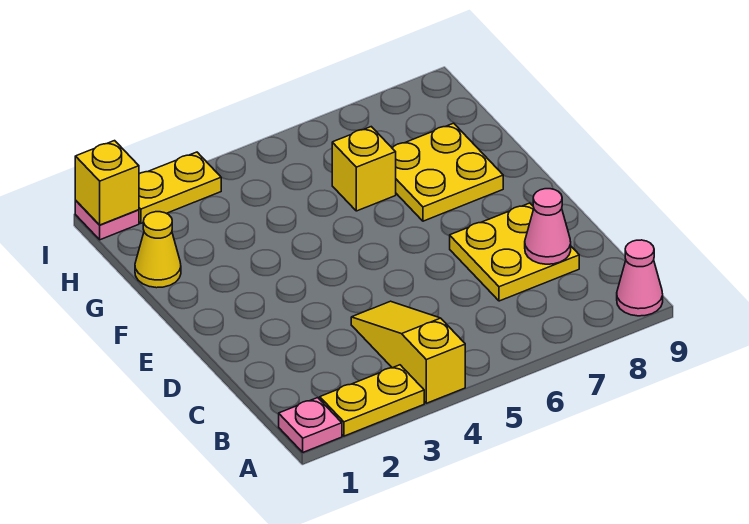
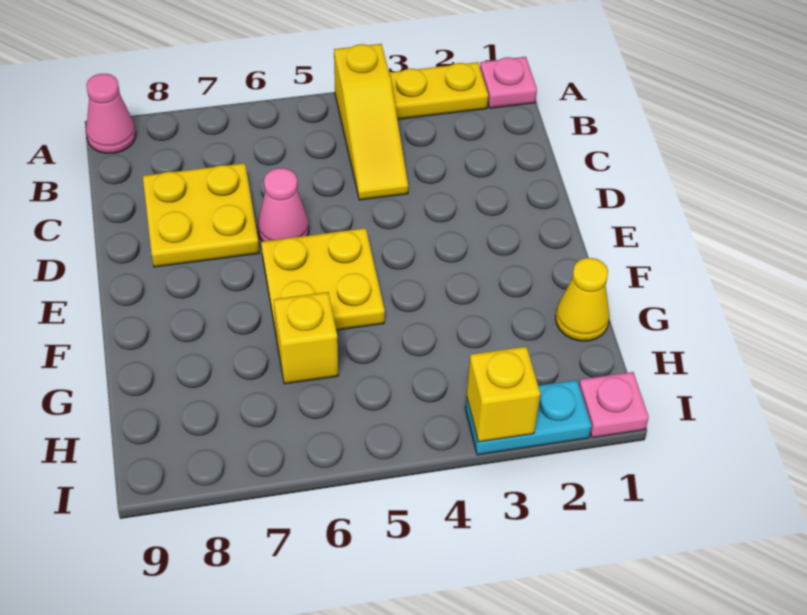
pink 1x1 cone [525,189,571,264] -> pink 1x1 cone moved to [258,168,309,241]
yellow 2x2 plate [392,123,503,221] -> yellow 2x2 plate moved to [261,228,385,338]
yellow 1x1 brick [75,141,139,225] -> yellow 1x1 brick moved to [467,347,540,442]
yellow 1x2 plate [139,152,221,223] -> cyan 1x2 plate [465,380,592,455]

